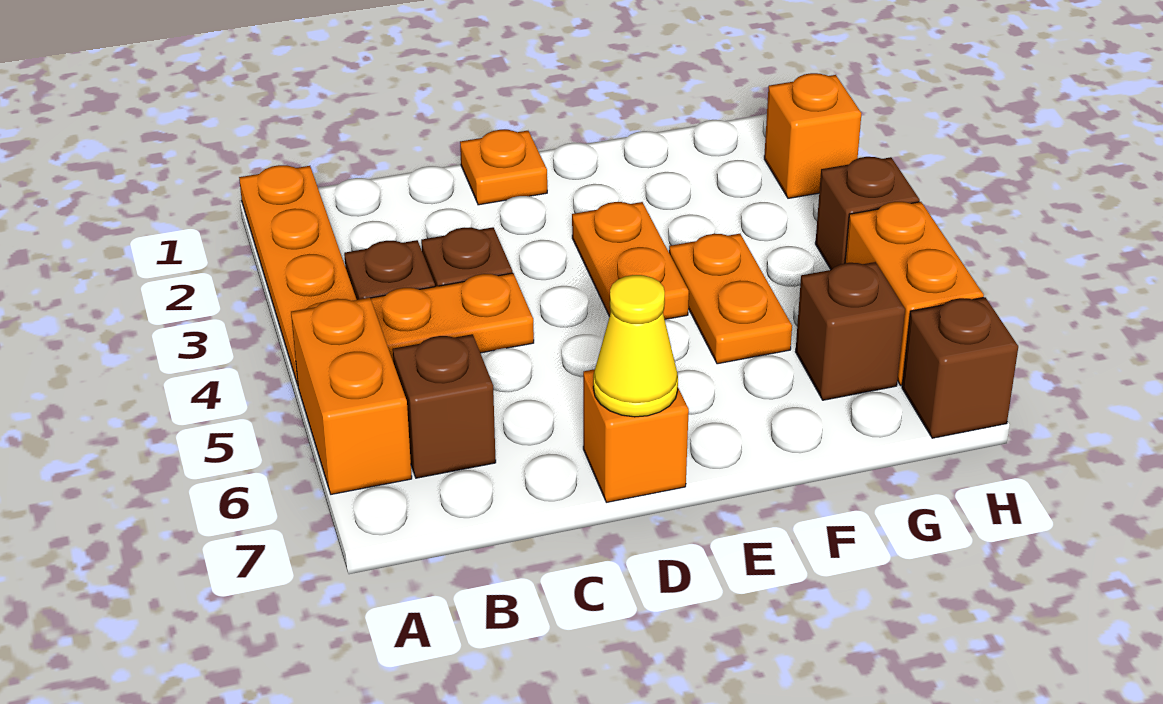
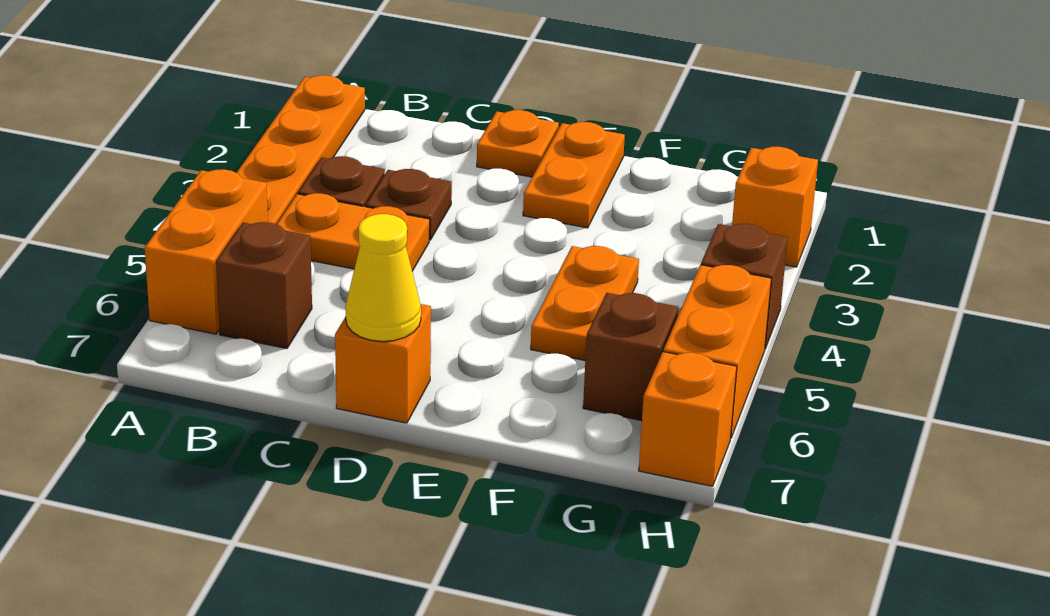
orange 1x2 plate [572,202,689,319] -> orange 1x2 plate moved to [523,122,625,228]
brown 1x1 brick [902,297,1018,438] -> orange 1x1 brick [639,352,737,486]

